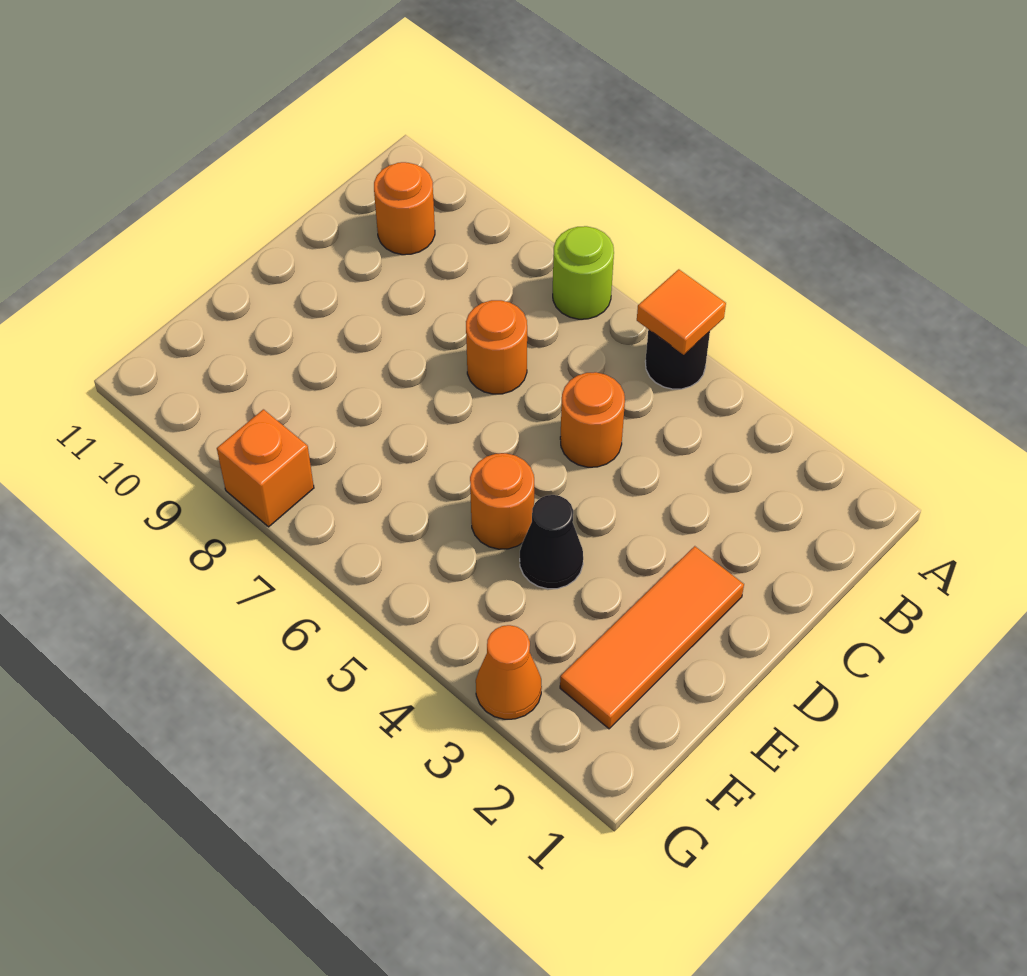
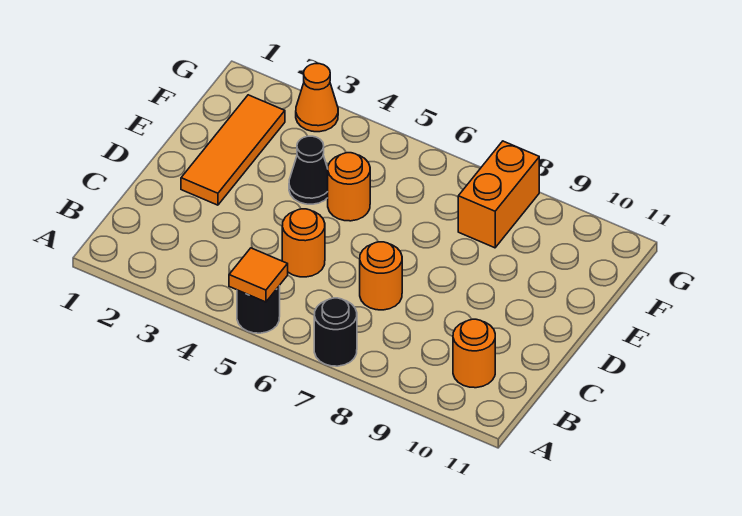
lime 1x1 round brick [553,226,614,319] -> black 1x1 round brick [314,298,357,366]
orange 1x1 brick [217,409,314,527] -> orange 1x2 brick [458,141,539,248]

